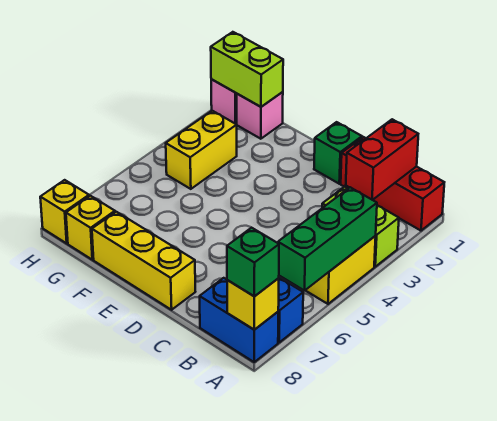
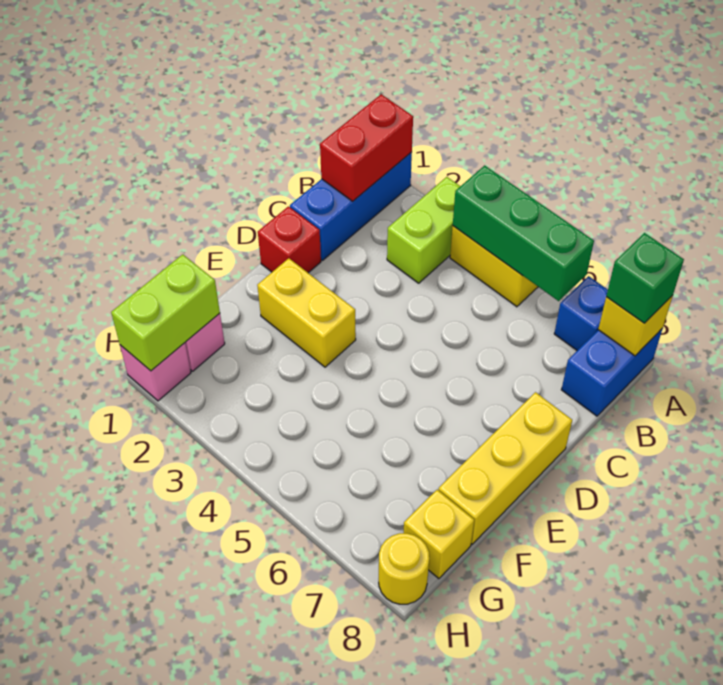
red 1x3 brick [341,137,444,231] -> blue 1x3 brick [290,152,412,260]
red 1x2 brick [346,119,418,200] -> red 1x2 brick turned to [320,94,413,201]
green 1x1 brick [314,122,362,184] -> red 1x1 brick [258,206,321,273]
yellow 1x2 brick [166,111,237,189] -> yellow 1x2 brick moved to [257,258,356,367]
yellow 1x1 brick [40,180,89,243] -> yellow 1x1 round brick [379,533,429,604]

